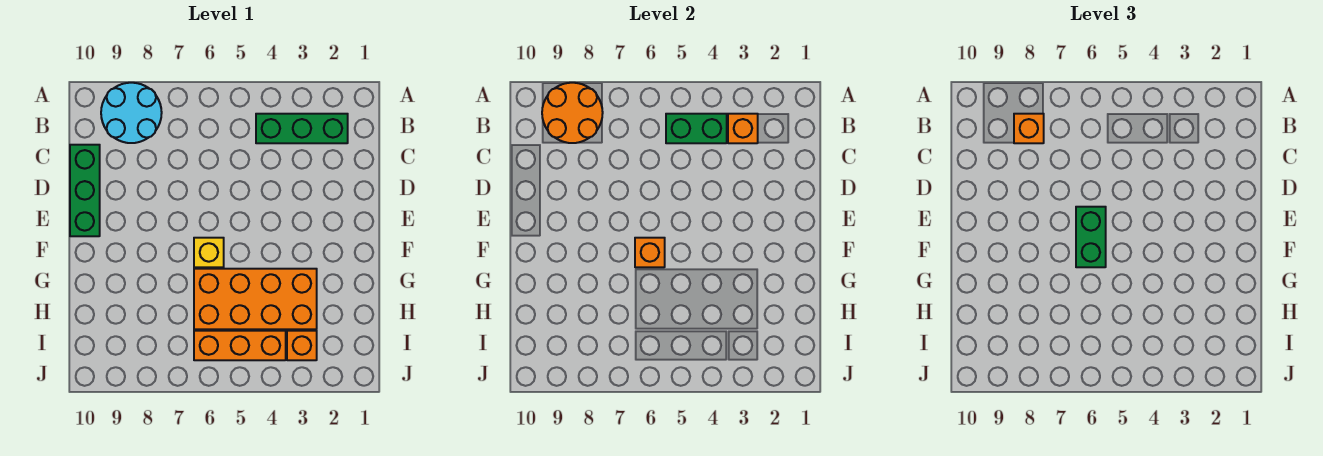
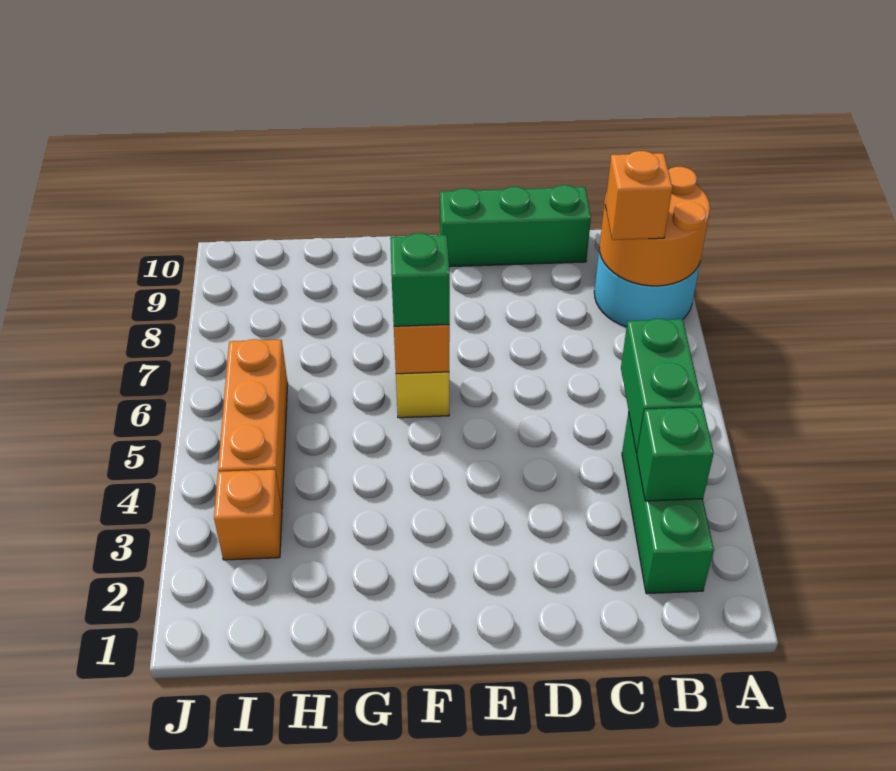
orange 1x1 brick [728,114,758,143] -> green 1x1 brick [637,407,714,501]
green 1x2 brick [1076,207,1106,267] -> green 1x1 brick [390,233,450,326]
orange 2x4 brick [194,269,317,329] -> none

